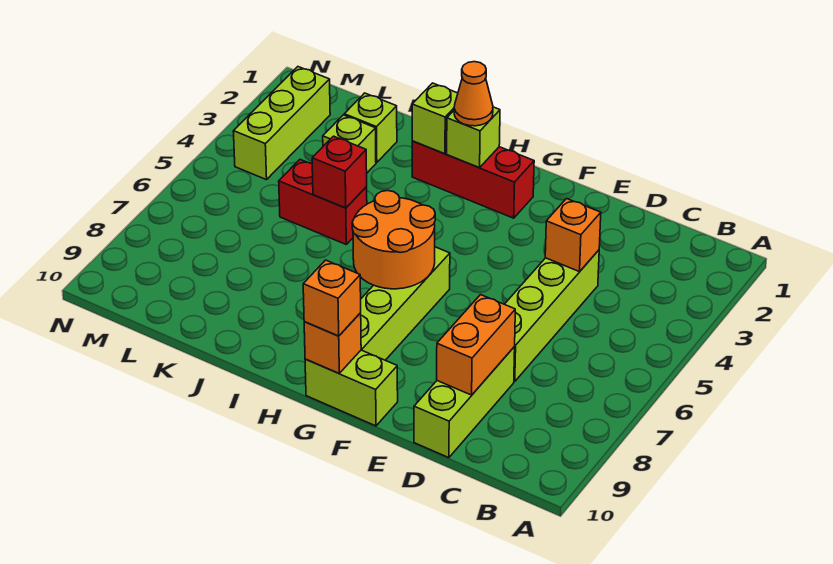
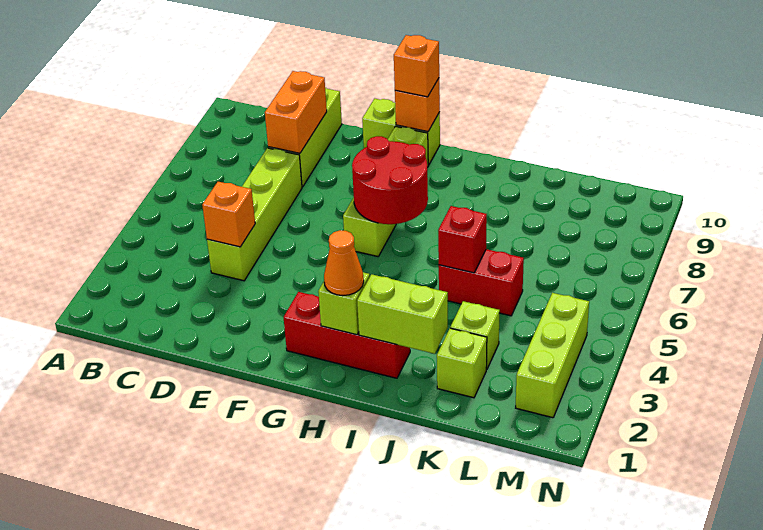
orange 2x2 round brick [352,191,435,289] -> red 2x2 round brick [352,136,428,224]
lime 1x1 brick [412,83,458,154] -> lime 1x2 brick [357,274,448,354]

